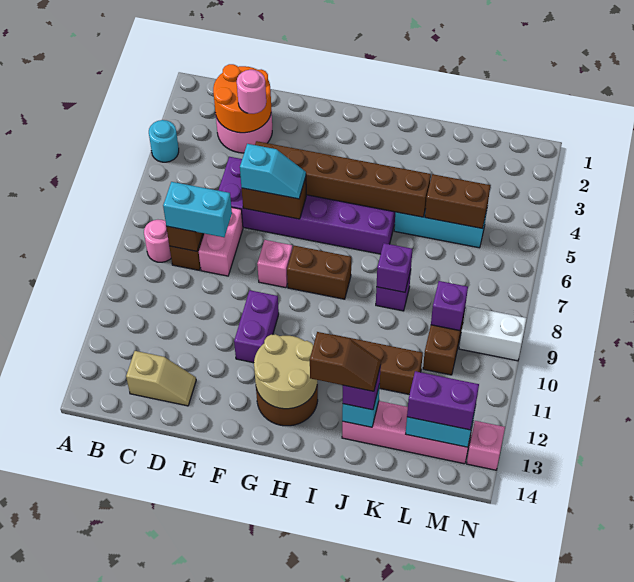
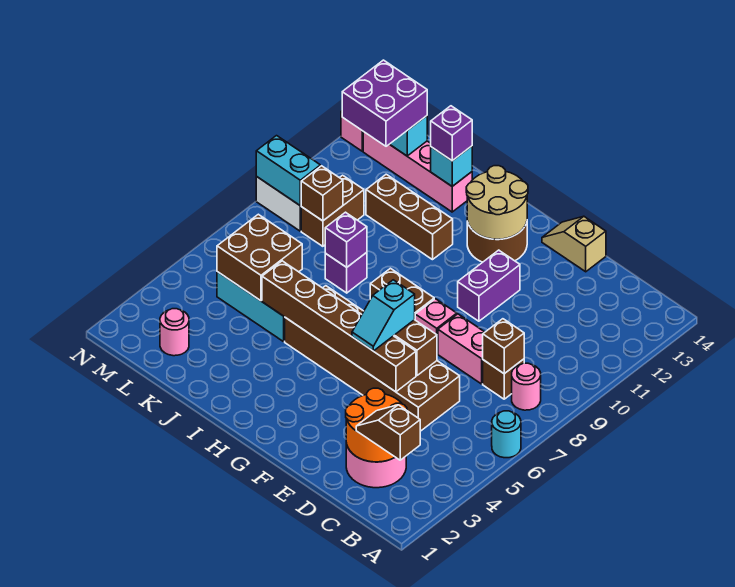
cyan 1x1 round brick [149,120,179,162] -> cyan 1x1 round brick moved to [492,411,521,458]
cyan 1x2 brick [163,182,232,237] -> cyan 1x2 brick moved to [256,136,320,206]
tan 1x2 slope [126,351,196,406] -> tan 1x2 slope moved to [542,216,606,272]
pink 1x1 round brick [237,70,266,114] -> pink 1x1 round brick moved to [160,309,189,356]
purple 2x6 brick [218,157,395,254] -> brown 2x6 brick [285,286,460,431]
pink 1x2 brick [199,207,243,276] -> pink 1x2 brick turned to [438,314,485,384]
cyan 1x2 slope [240,144,306,199] -> cyan 1x2 slope turned to [352,280,415,351]
brown 1x2 slope [310,332,381,391] -> brown 1x2 slope moved to [356,405,420,460]
brown 1x2 brick [425,174,490,228] -> brown 2x2 brick [217,214,302,301]
purple 1x1 brick [431,281,468,331] -> brown 1x1 brick [301,166,343,221]
purple 1x2 brick [407,371,479,430] -> purple 2x2 brick [342,60,427,146]

